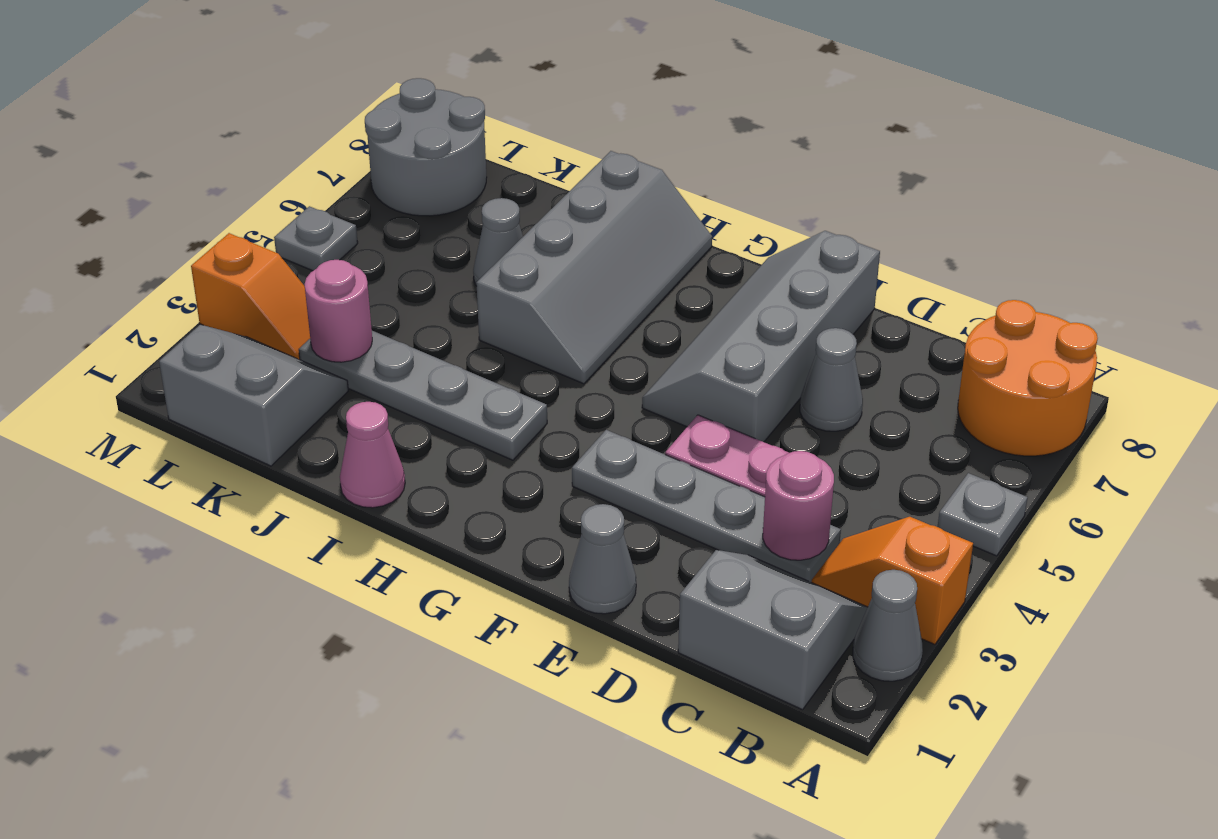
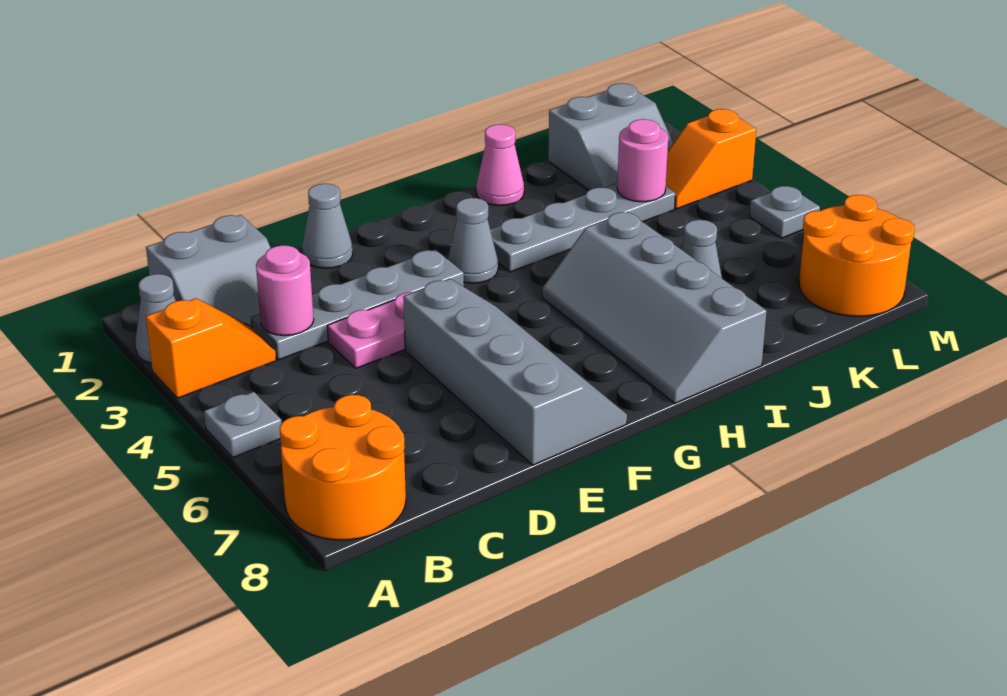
grey 1x1 cone [800,328,863,431] -> grey 1x1 cone moved to [448,198,498,283]
grey 2x2 round brick [365,78,487,216] -> orange 2x2 round brick [799,195,915,316]

